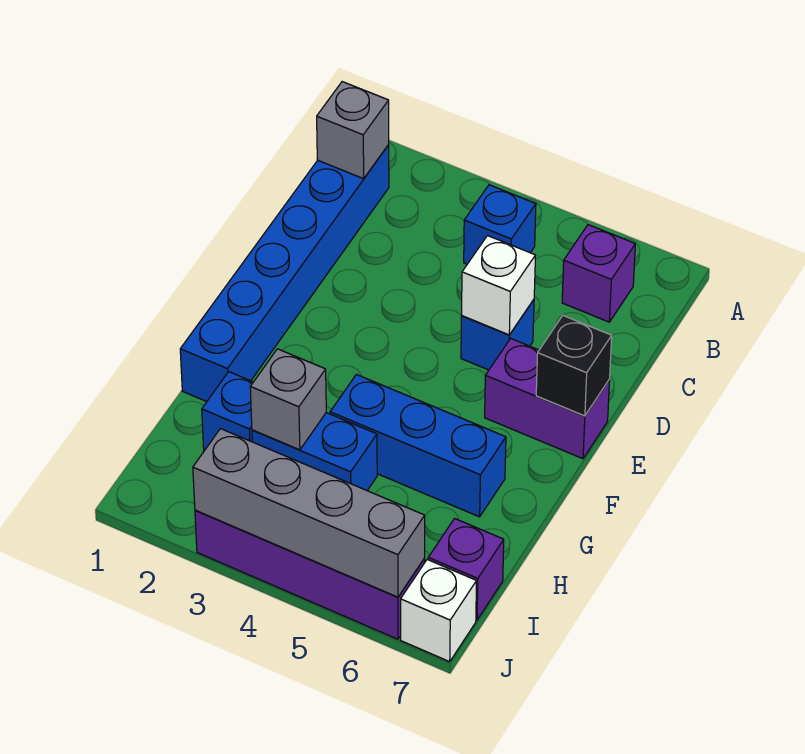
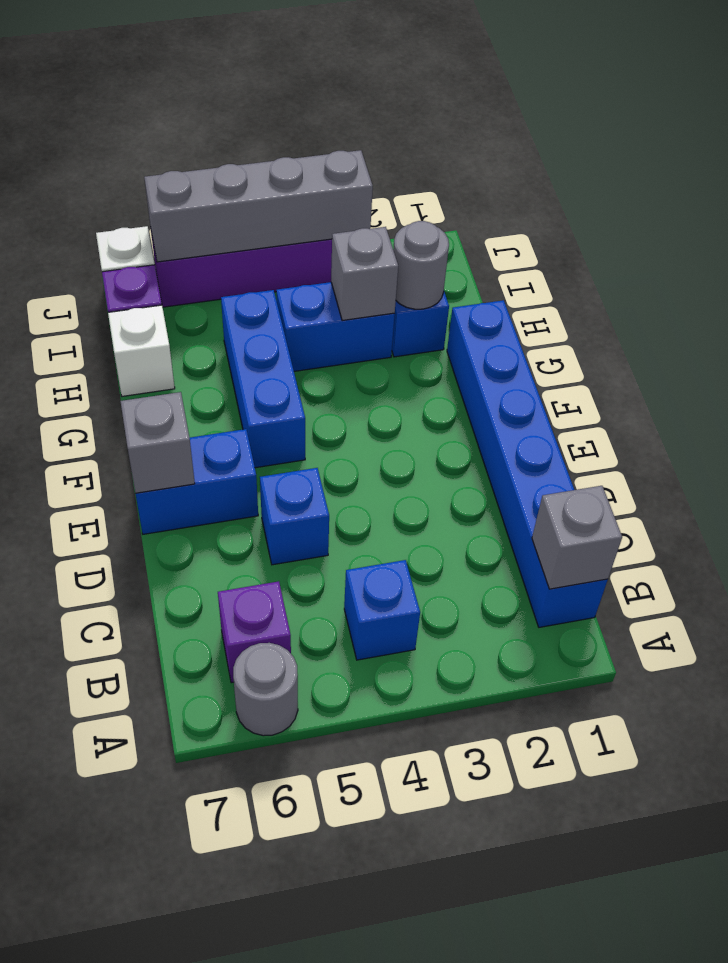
none -> grey 1x1 round brick [233,643,298,736]
white 1x1 brick [462,236,536,335] -> white 1x1 brick moved to [108,305,175,396]
purple 1x2 brick [485,339,610,459] -> blue 1x2 brick [136,429,258,534]
black 1x1 brick [536,316,612,416] -> grey 1x1 brick [121,392,195,493]
blue 1x3 brick [330,375,506,517] -> blue 1x3 brick turned to [221,290,305,468]
none -> grey 1x1 round brick [393,221,449,309]

